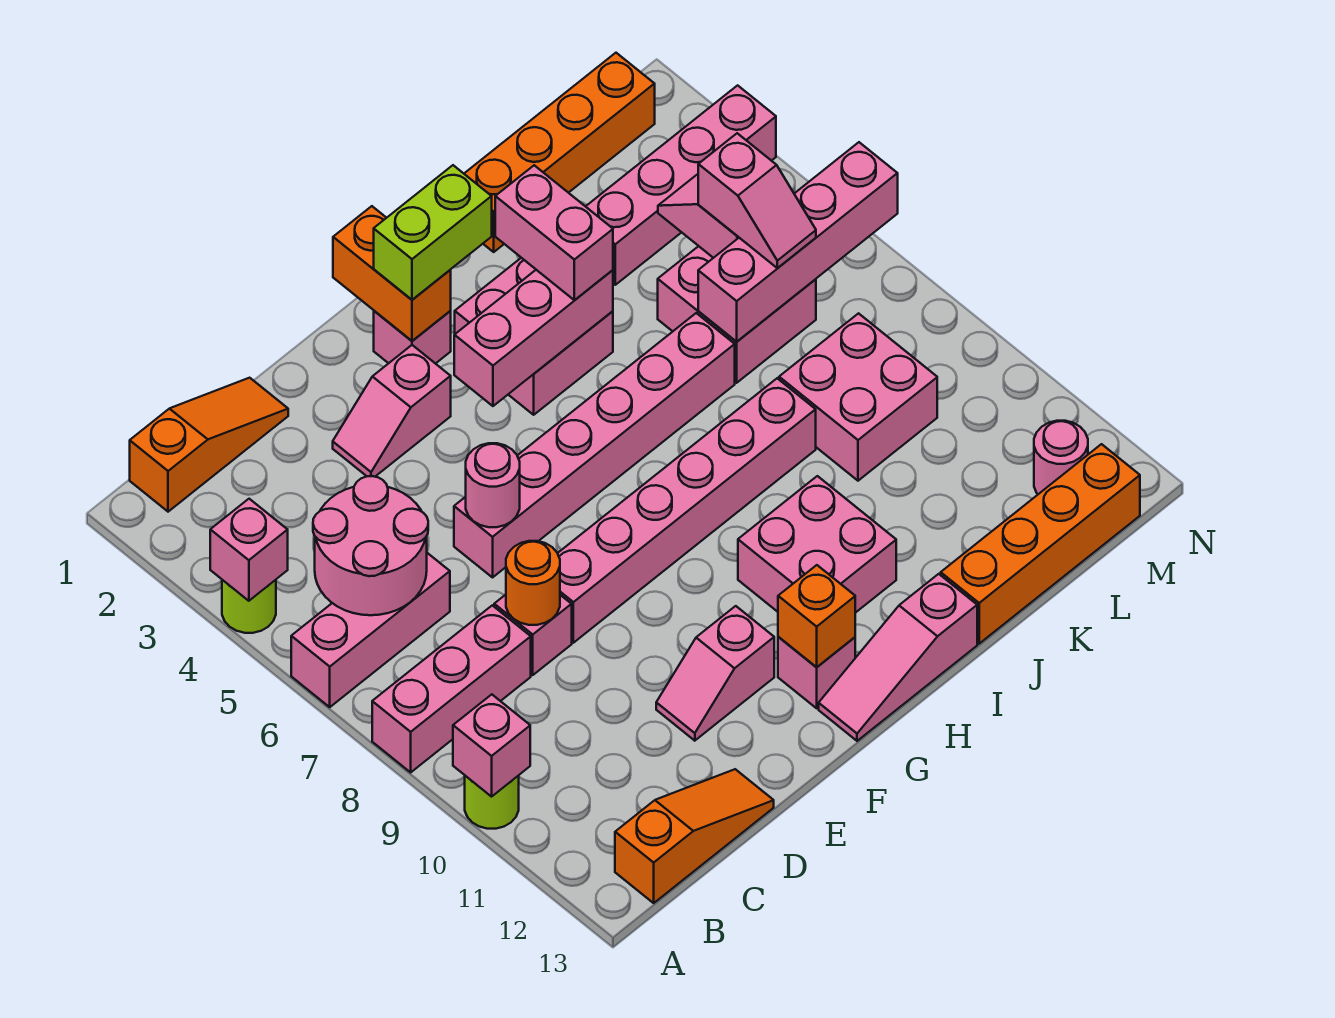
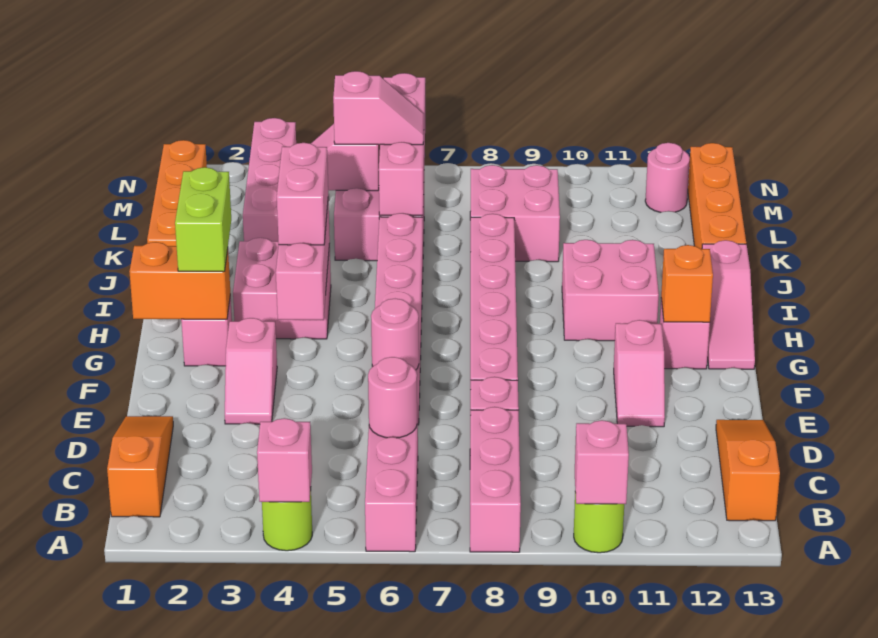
pink 2x2 round brick [313,476,428,615] -> pink 1x1 round brick [368,357,417,438]
orange 1x1 round brick [506,541,560,625] -> none
pink 1x2 brick [495,165,613,300] -> pink 1x2 brick turned to [277,143,329,245]

